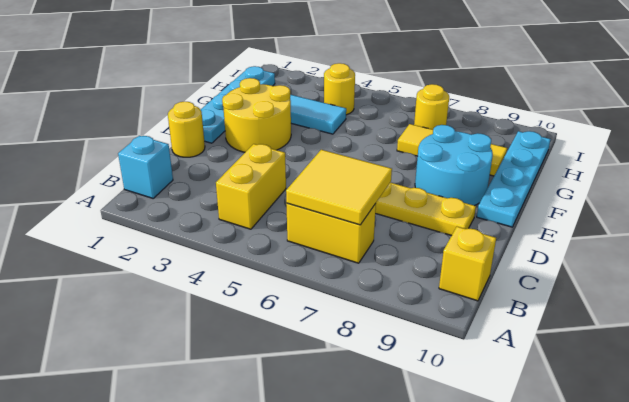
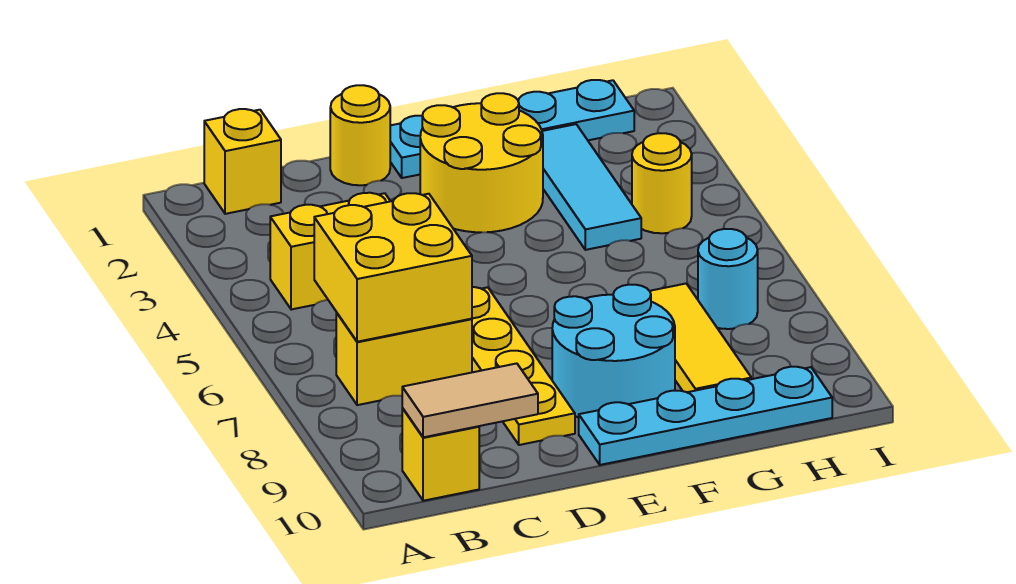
cyan 1x1 brick [118,136,173,198] -> yellow 1x1 brick [204,109,281,214]
yellow 1x2 brick [286,203,376,263] -> yellow 1x2 brick turned to [336,312,472,405]
yellow 2x2 tile [286,150,392,225] -> yellow 2x2 brick [314,193,472,342]
none -> tan 1x2 tile [402,363,538,437]
yellow 1x1 round brick [414,84,449,130] -> cyan 1x1 round brick [698,229,758,329]

